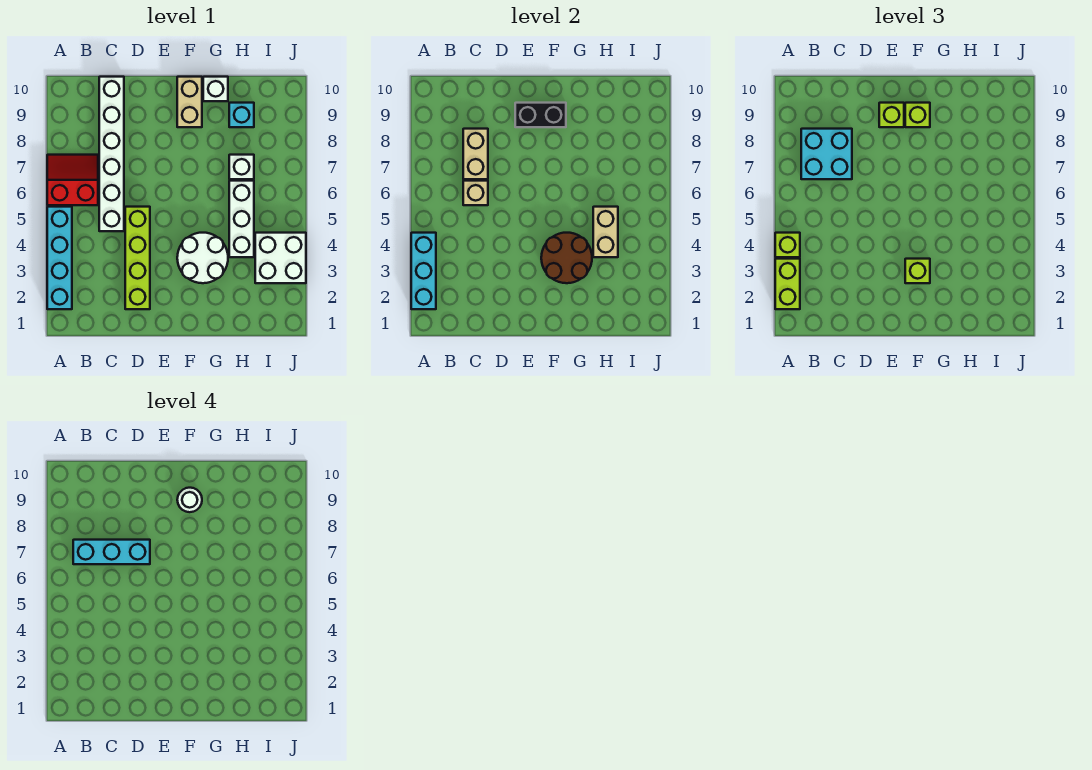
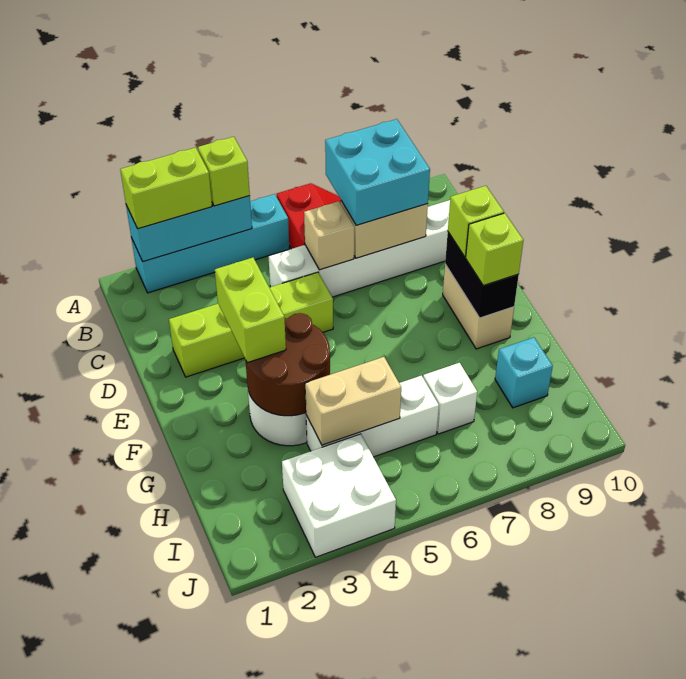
cyan 1x3 brick [73,540,150,564] -> none
lime 1x1 brick [905,259,930,283] -> lime 1x2 brick [215,258,286,363]
tan 1x2 brick [177,77,202,127] -> tan 1x2 brick turned to [443,265,514,349]
white 1x1 round brick [177,488,202,512] -> none
white 1x1 brick [203,77,228,101] -> none

